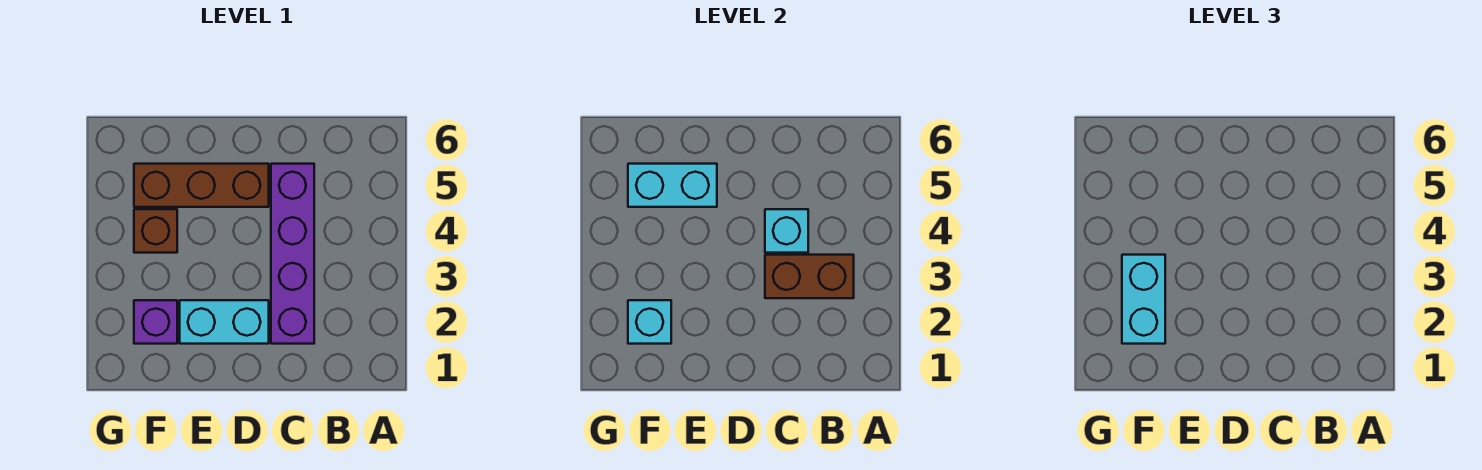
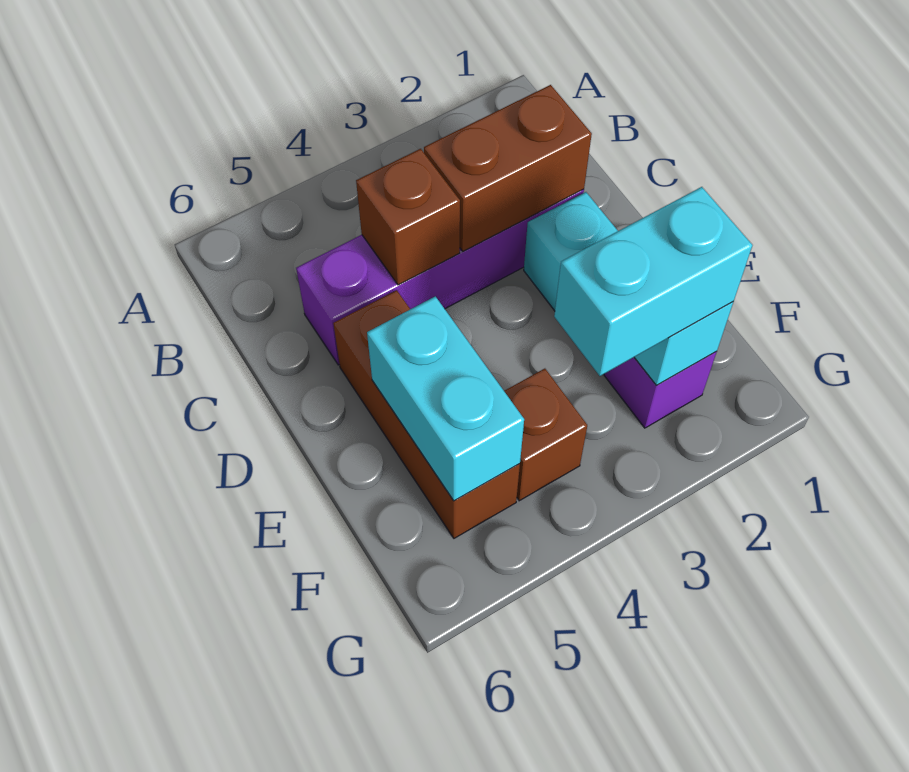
brown 1x2 brick [765,255,854,298] -> brown 1x2 brick turned to [424,85,592,251]
cyan 1x1 brick [765,209,808,253] -> brown 1x1 brick [356,149,460,285]

